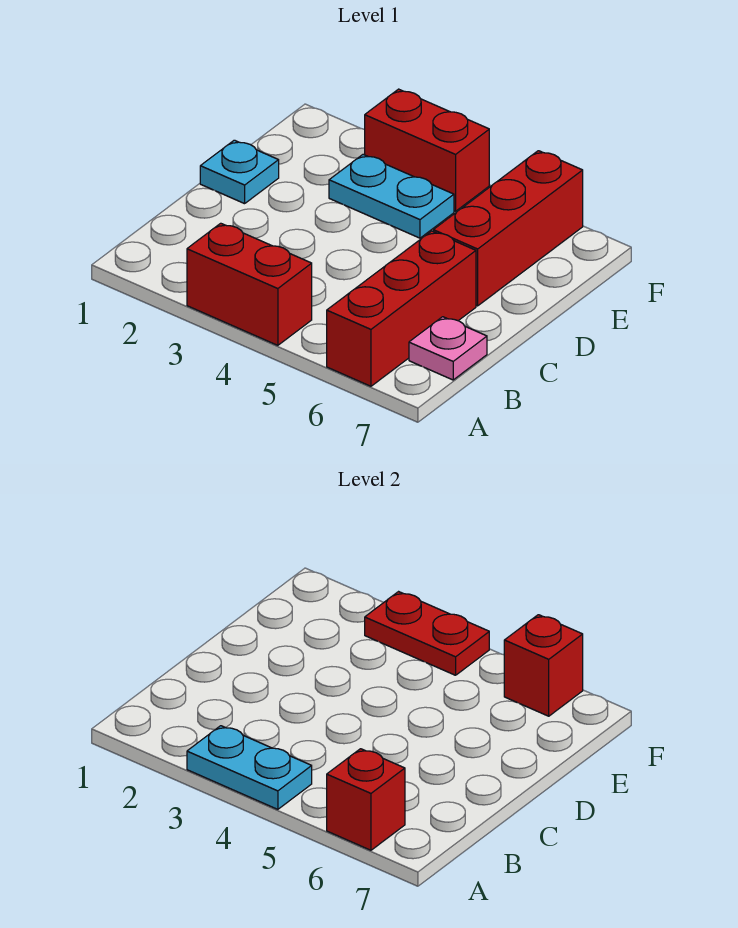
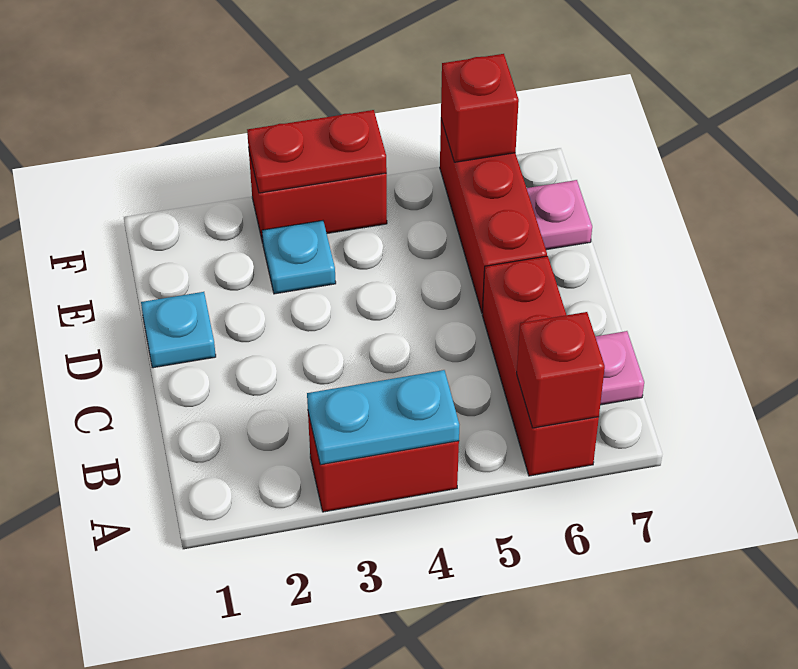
cyan 1x2 plate [329,155,454,238] -> cyan 1x1 plate [262,221,336,294]
none -> pink 1x1 plate [527,180,592,250]

